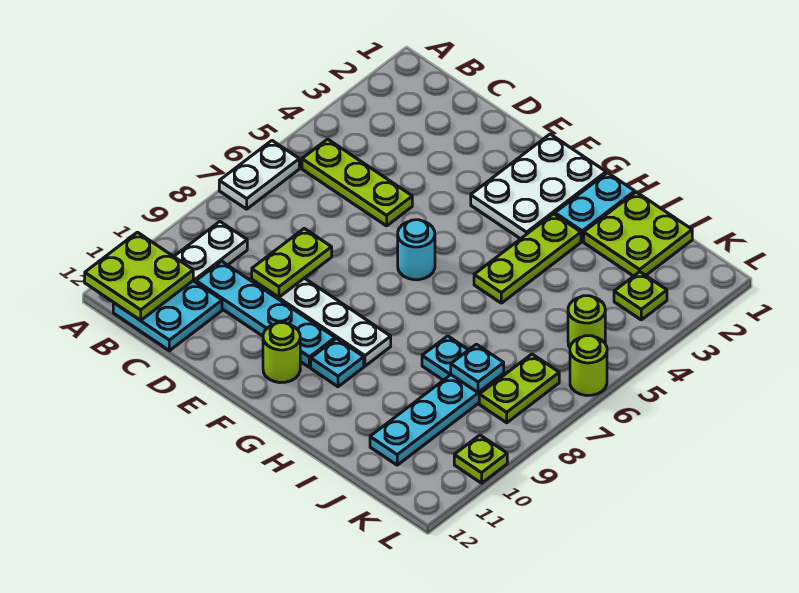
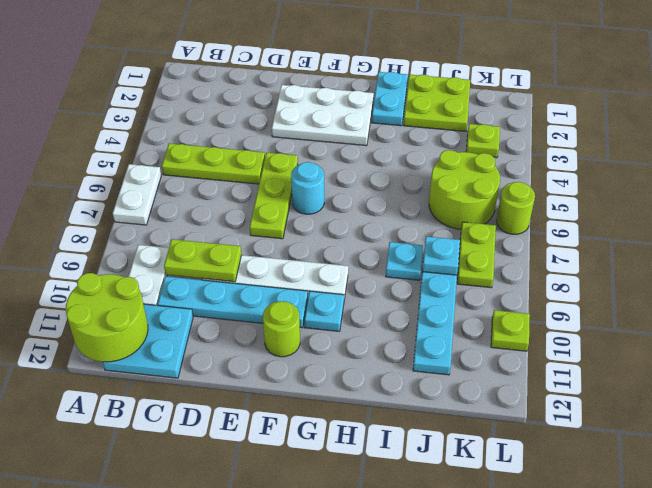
lime 2x2 plate [85,232,193,320] -> lime 2x2 round brick [66,273,148,362]
lime 1x2 plate [252,229,332,297] -> lime 1x2 plate turned to [164,239,241,282]
white 2x3 plate [471,134,606,239] -> white 2x3 plate turned to [272,85,374,146]
lime 1x3 plate [474,214,581,303] -> lime 1x3 plate moved to [250,153,298,239]
lime 1x1 round brick [568,296,605,347] -> lime 2x2 round brick [429,150,500,229]

